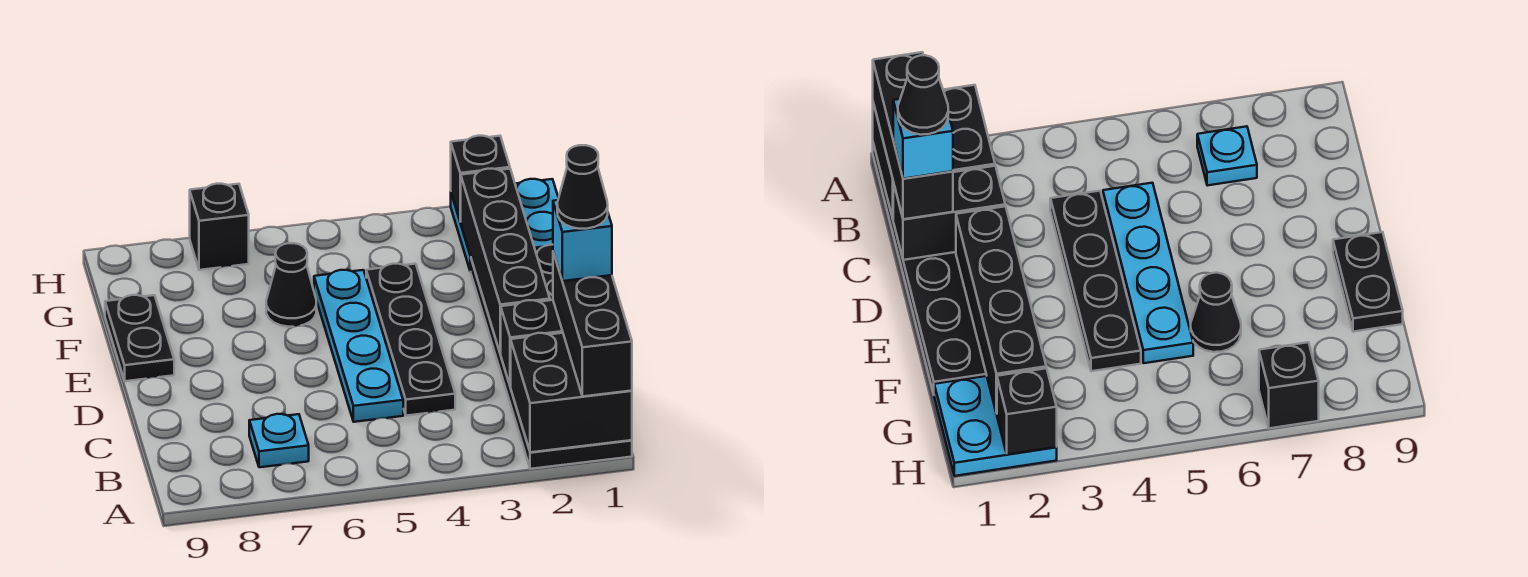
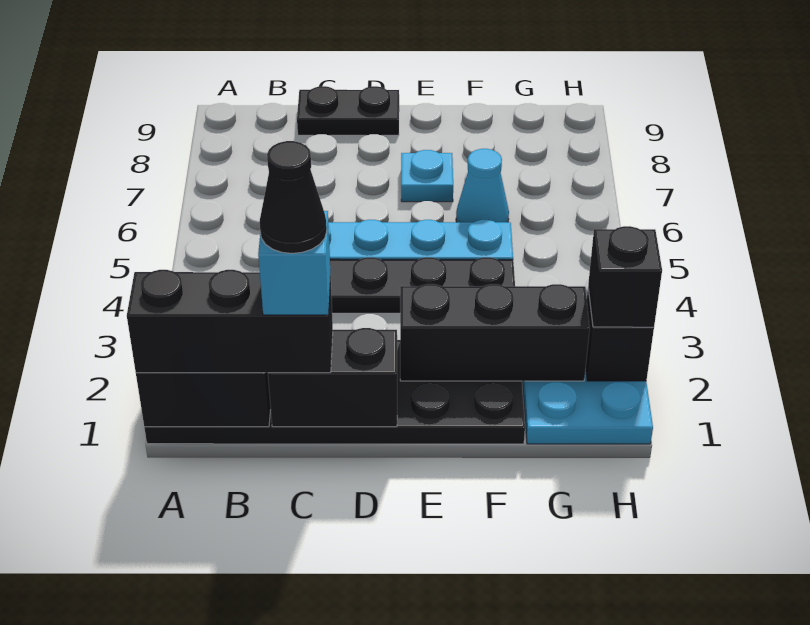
cyan 1x1 plate [249,414,309,467] -> cyan 1x1 plate moved to [401,150,453,202]
black 1x2 brick [500,300,563,387] -> black 1x2 brick turned to [268,328,397,427]
black 1x4 brick [461,169,550,353] -> black 1x3 brick [400,284,590,381]
black 1x2 plate [105,295,174,381] -> black 1x2 plate moved to [297,86,399,135]
black 1x1 cone [266,243,316,327] -> cyan 1x1 cone [456,149,509,222]
black 1x1 brick [190,184,249,270] -> black 1x1 brick moved to [588,226,662,327]

